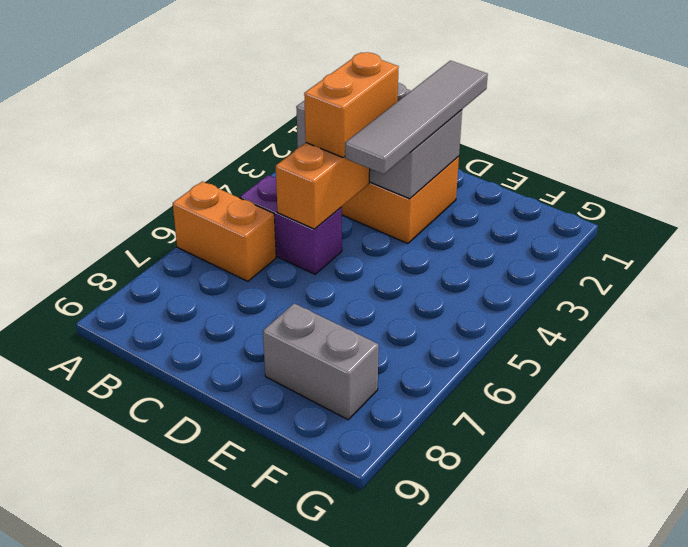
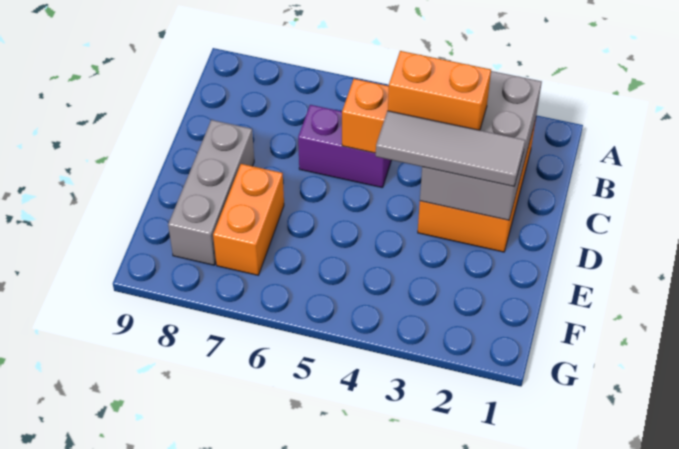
orange 1x2 brick [173,181,276,281] -> orange 1x2 brick moved to [213,164,284,275]
purple 1x2 brick [240,175,342,274] -> purple 1x2 brick turned to [298,105,391,188]
grey 1x4 tile [345,61,488,174] -> grey 1x3 tile [376,111,525,186]
grey 1x2 brick [263,303,379,420] -> grey 1x3 brick [168,120,254,265]

